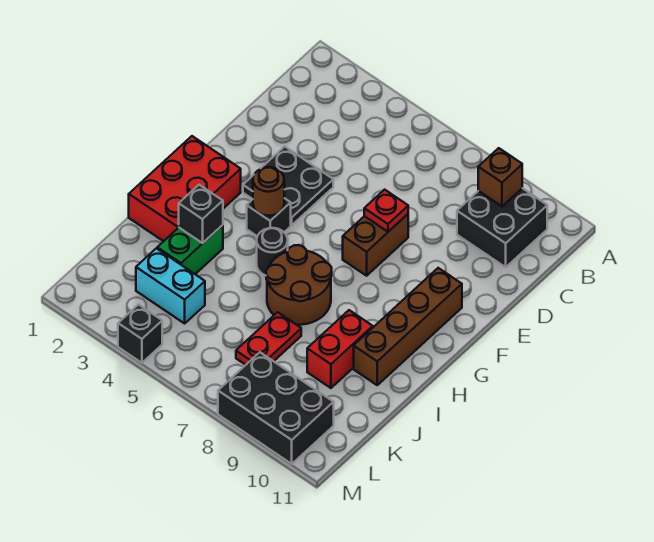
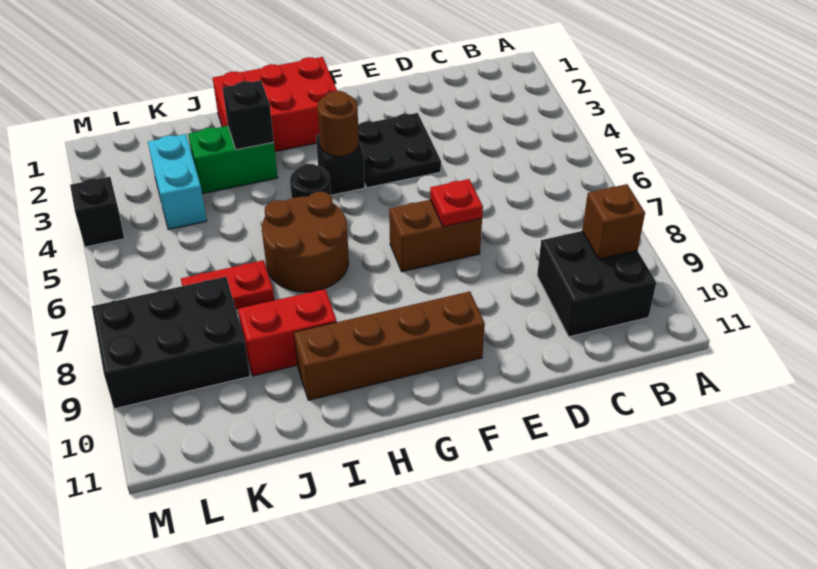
black 2x3 brick [218,352,334,464] -> black 2x3 brick turned to [92,277,250,409]

